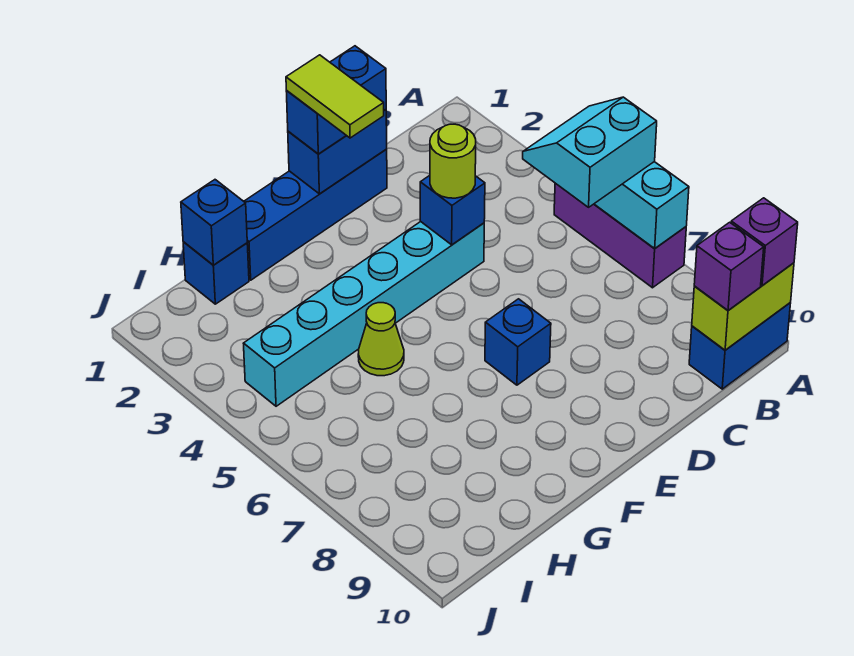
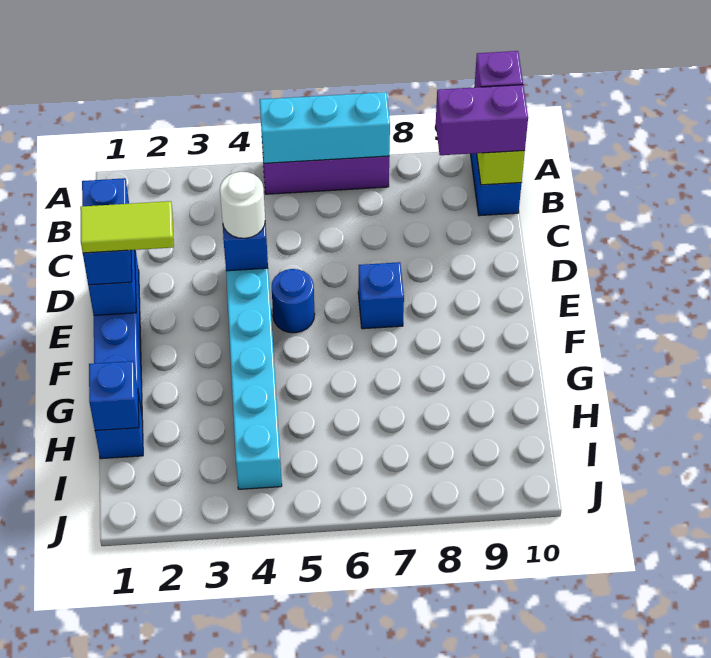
cyan 2x2 slope [523,97,657,207] -> none
purple 1x1 brick [694,222,764,311] -> purple 1x2 brick [436,85,528,155]
lime 1x1 round brick [430,124,476,198] -> white 1x1 round brick [220,172,265,238]
none -> blue 1x1 round brick [272,269,315,333]
lime 1x1 cone [358,303,404,376] -> none

